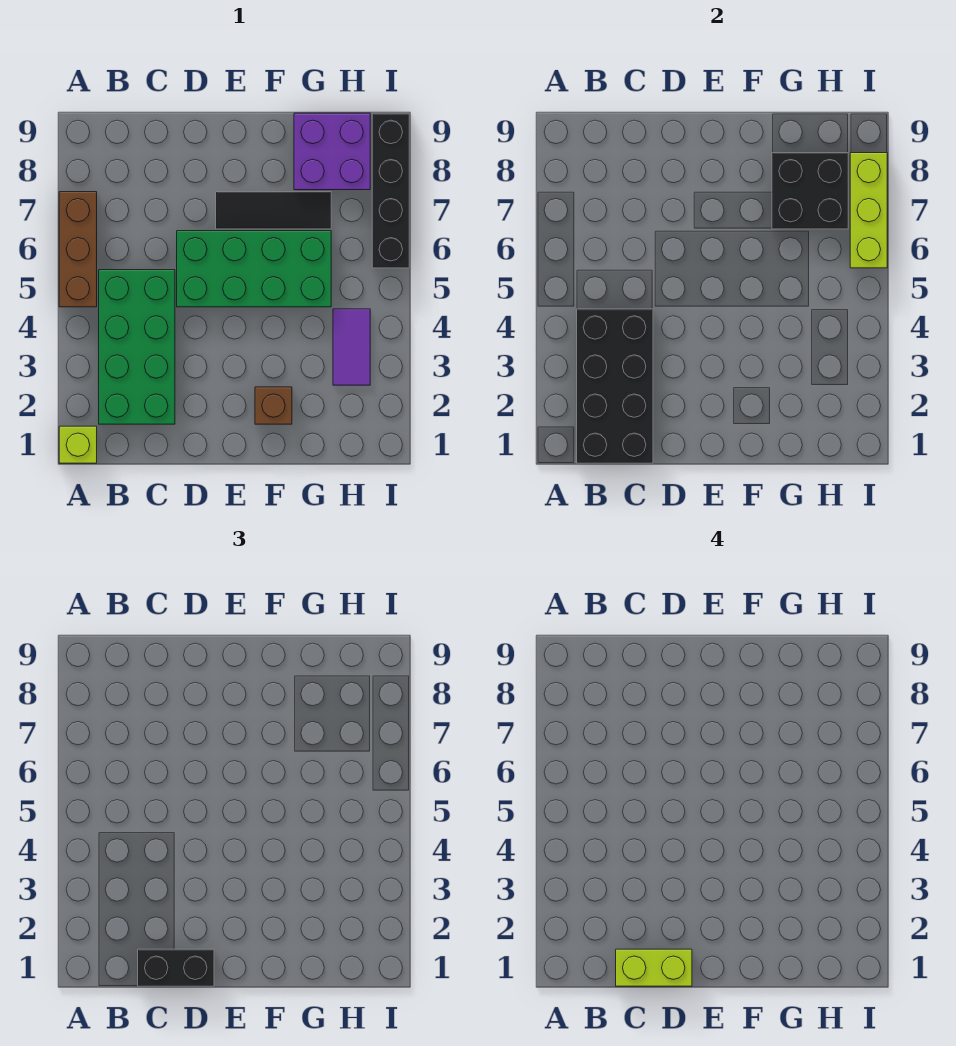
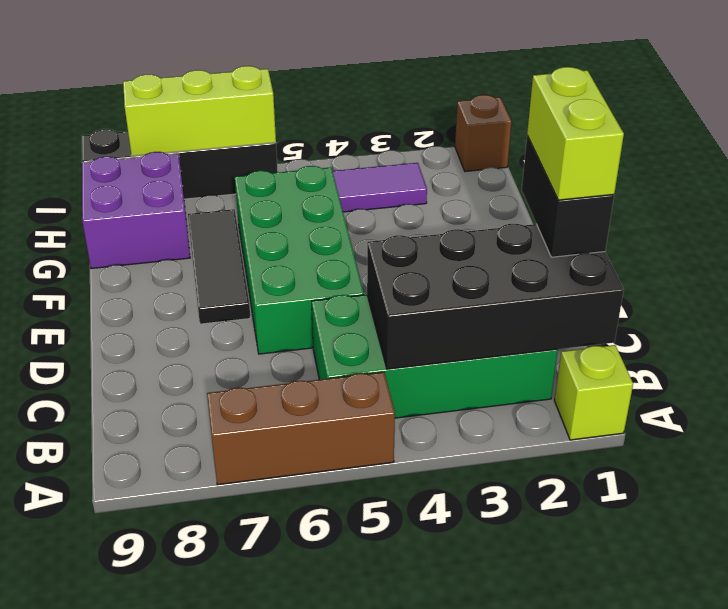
brown 1x1 brick [255,387,292,424] -> brown 1x1 brick moved to [455,95,511,172]
black 2x2 brick [772,153,848,229] -> none

